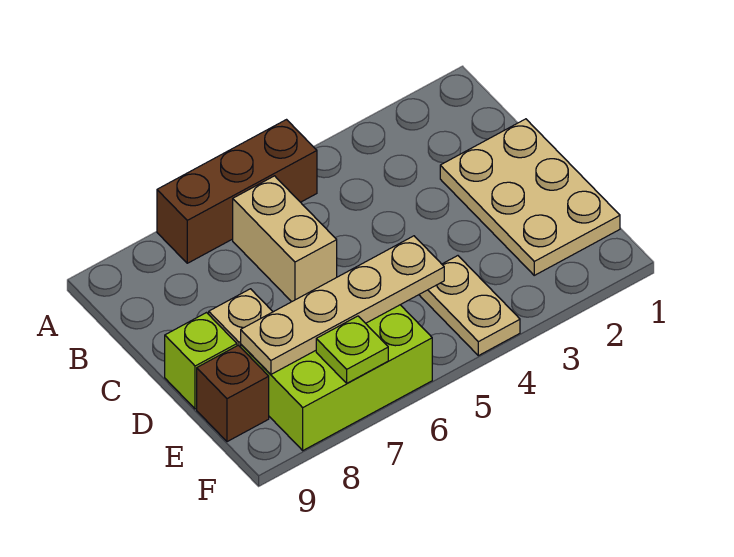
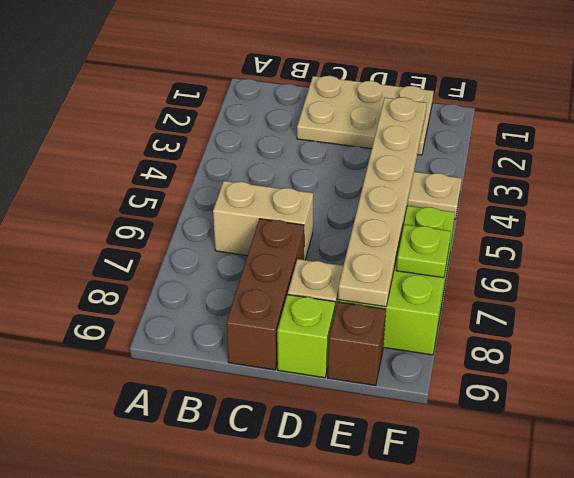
brown 1x3 brick [157,120,317,263] -> brown 1x3 brick moved to [226,219,304,370]
tan 1x4 plate [241,236,444,374] -> tan 1x6 plate [338,97,427,307]

